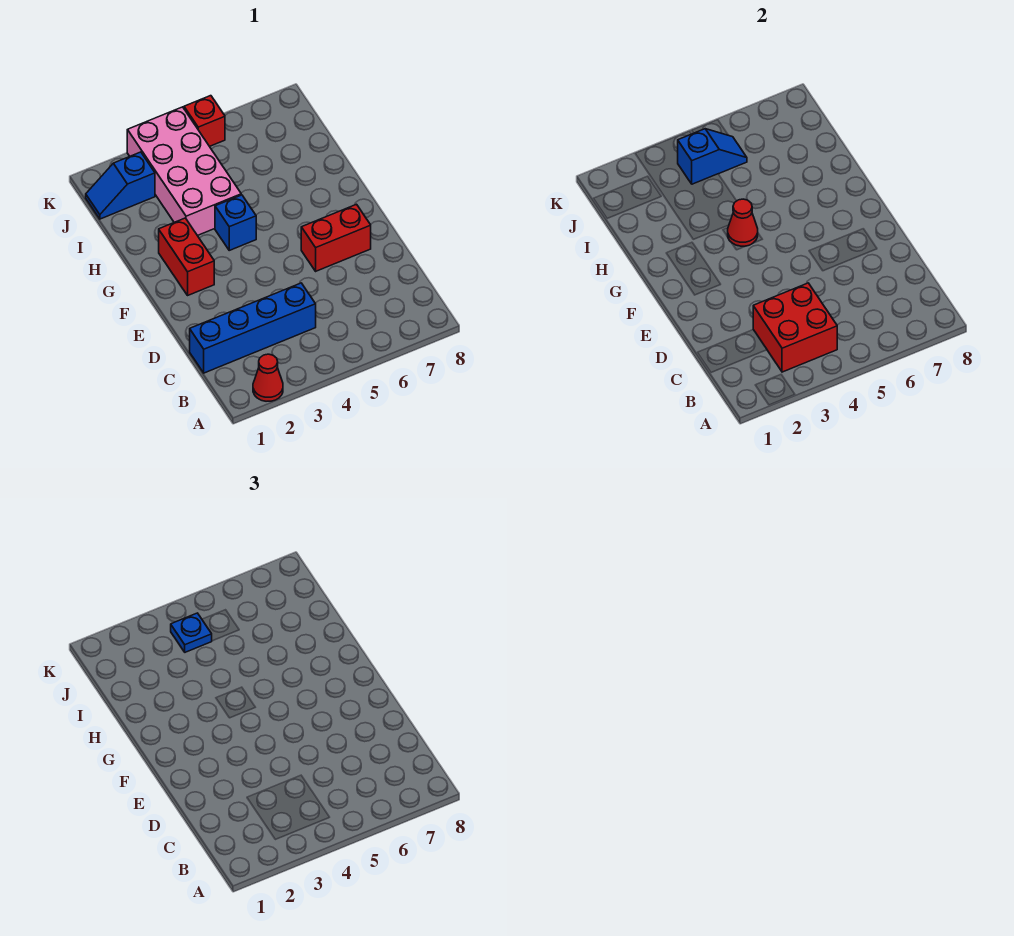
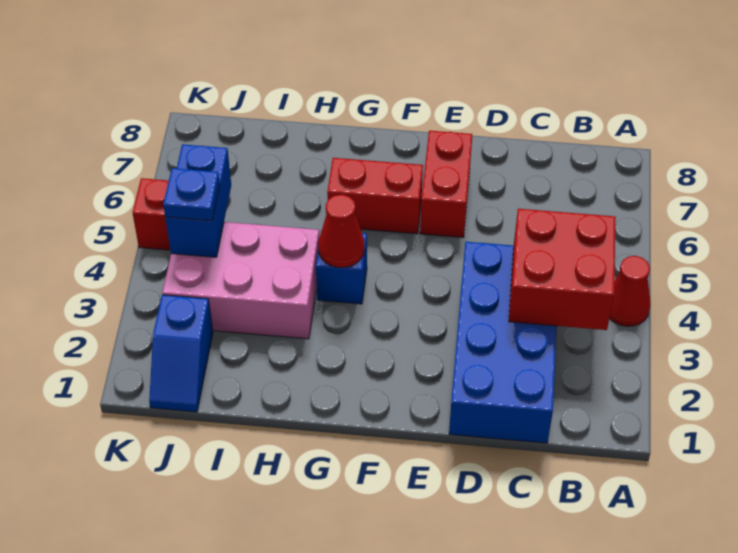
red 1x1 cone [253,354,283,401] -> red 1x1 cone moved to [609,256,651,326]
blue 1x4 brick [190,283,316,373] -> blue 2x4 brick [449,242,557,443]
red 1x2 brick [159,218,214,295] -> red 1x2 brick moved to [327,158,423,234]
pink 2x4 brick [127,107,241,236] -> pink 2x3 brick [162,222,319,339]
blue 1x2 slope [678,129,747,184] -> blue 1x2 brick [165,144,231,257]

